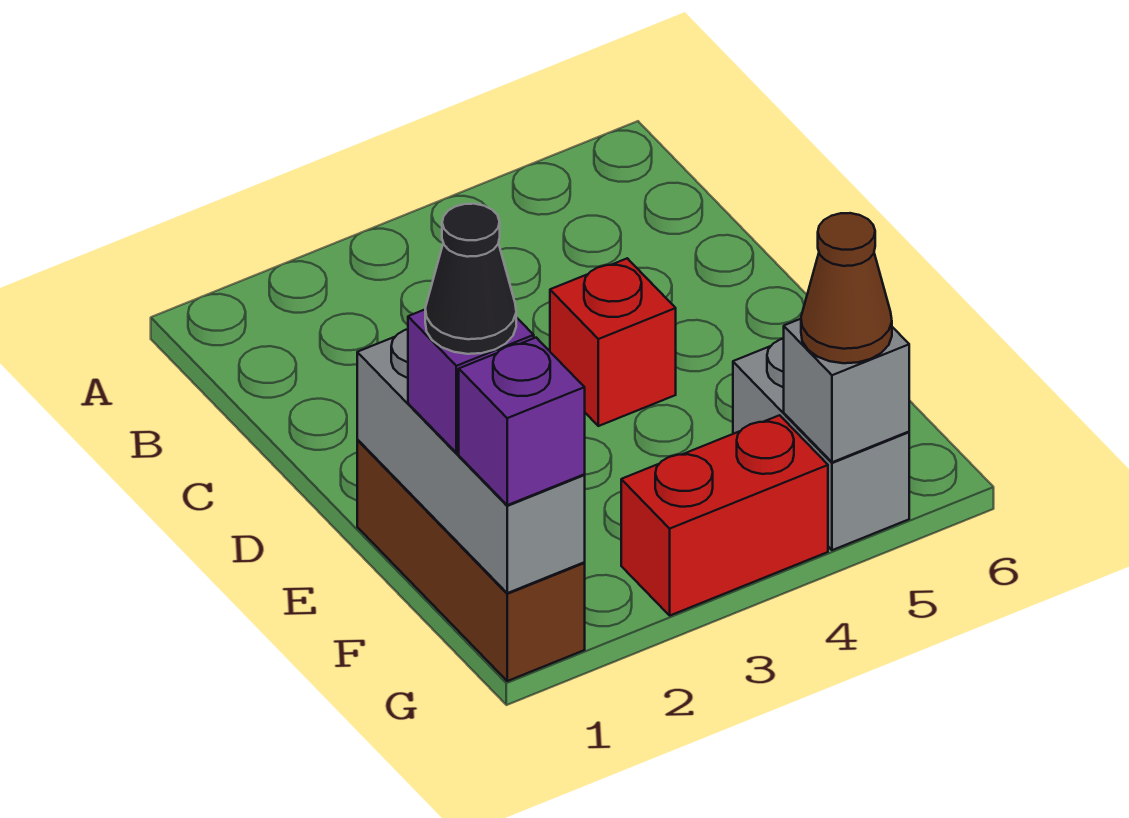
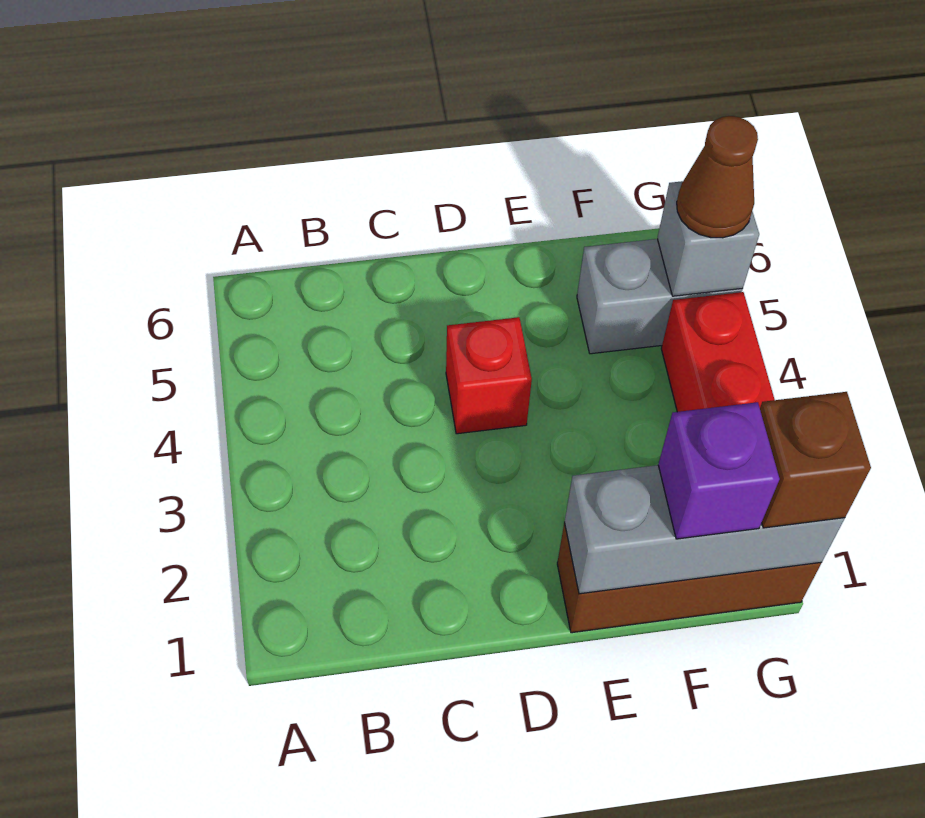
black 1x1 cone [425,204,516,354] -> none
purple 1x1 brick [459,338,585,505] -> brown 1x1 brick [760,392,871,528]

